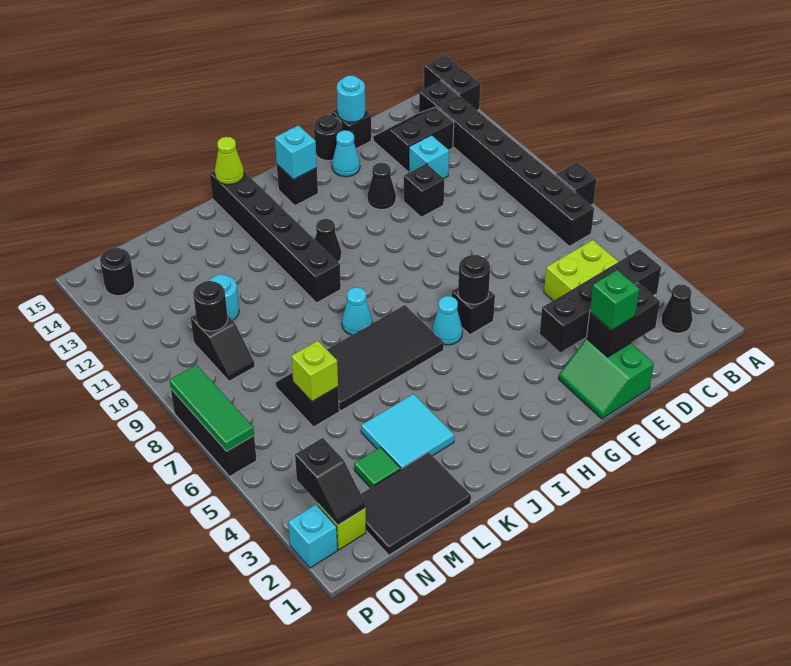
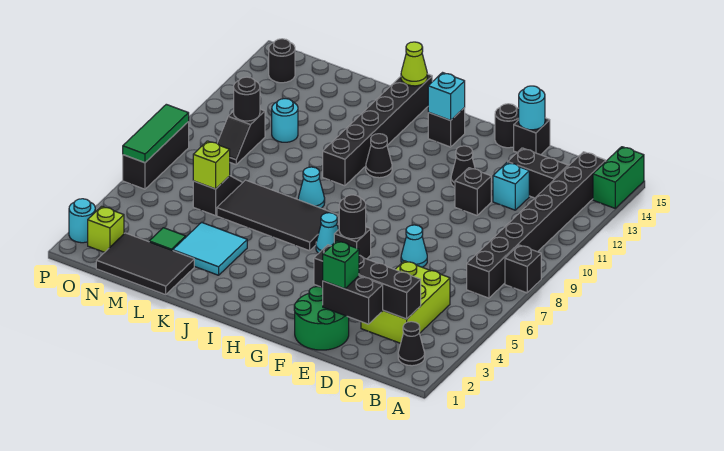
black 1x2 brick [424,55,481,110] -> green 1x2 brick [593,147,644,208]
green 2x2 slope [559,339,654,419] -> green 2x2 round brick [294,287,349,350]
cyan 1x1 cone [332,130,360,177] -> cyan 1x1 cone moved to [401,225,427,267]
black 1x2 slope [295,438,365,525] -> none
cyan 1x1 brick [288,504,338,568] -> cyan 1x1 round brick [69,199,95,243]

